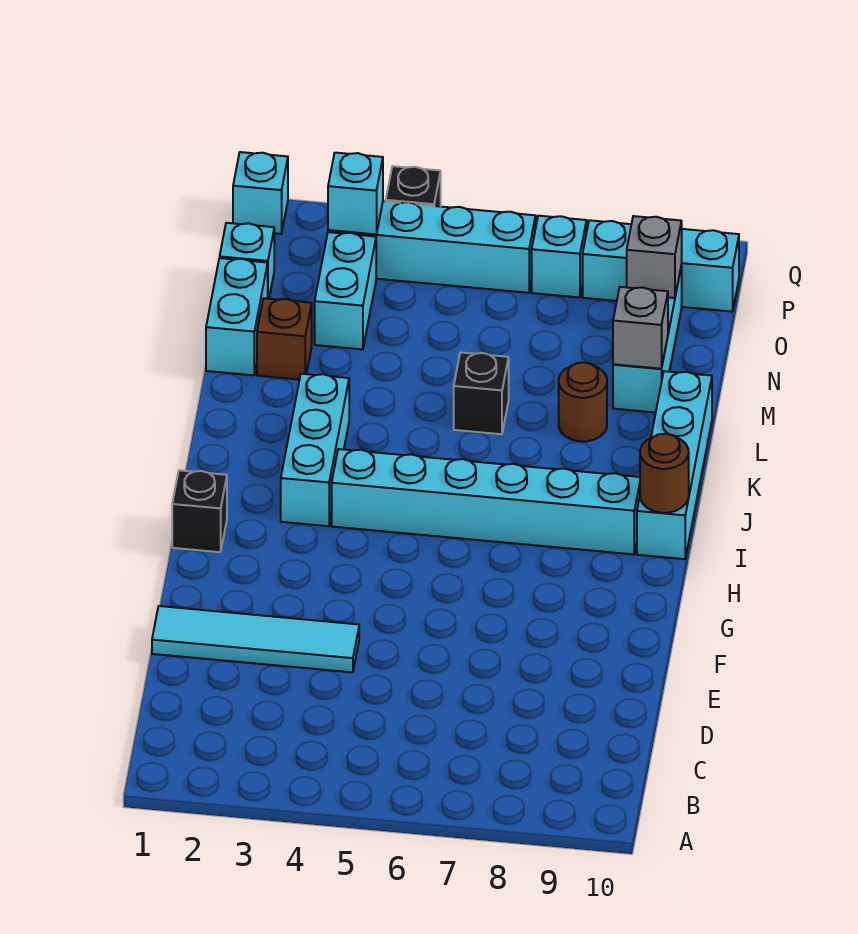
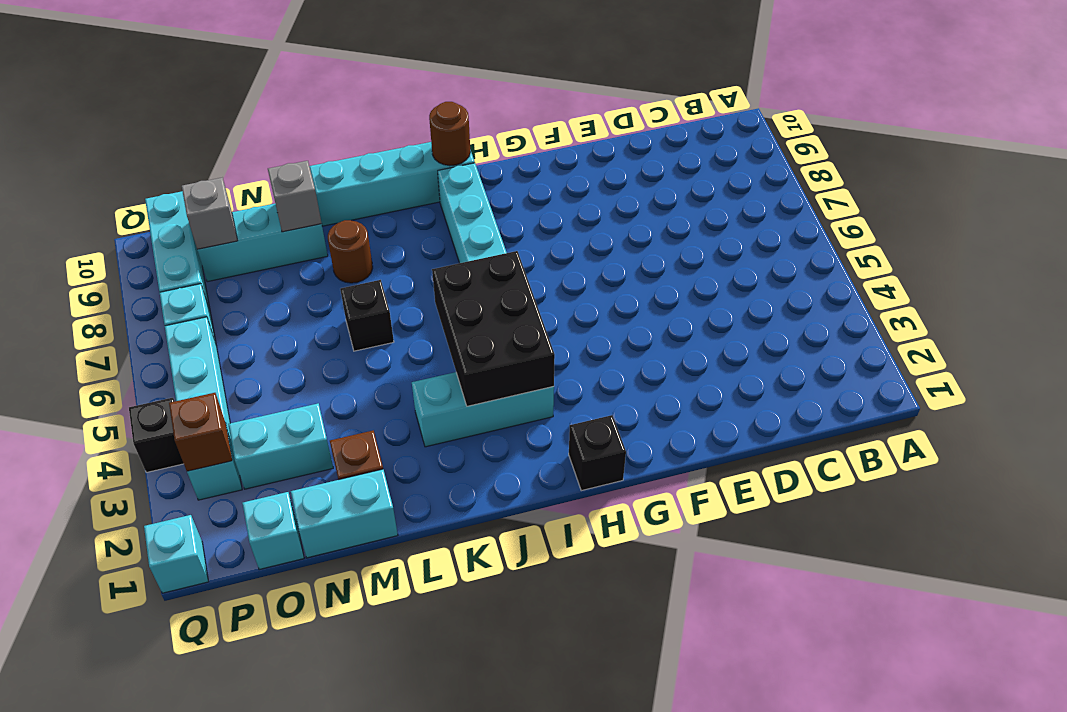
cyan 1x4 tile [152,606,359,672] -> none
none -> black 2x3 brick [432,251,555,406]
cyan 1x1 brick [328,153,383,234] -> brown 1x1 brick [169,393,232,471]

